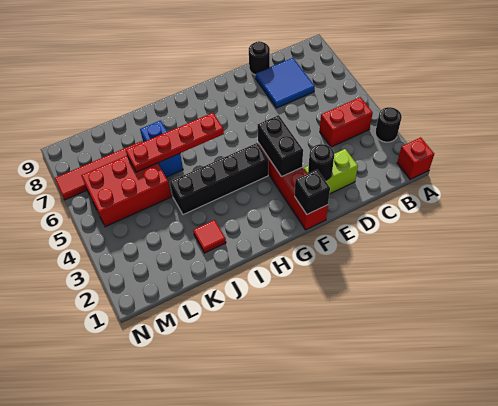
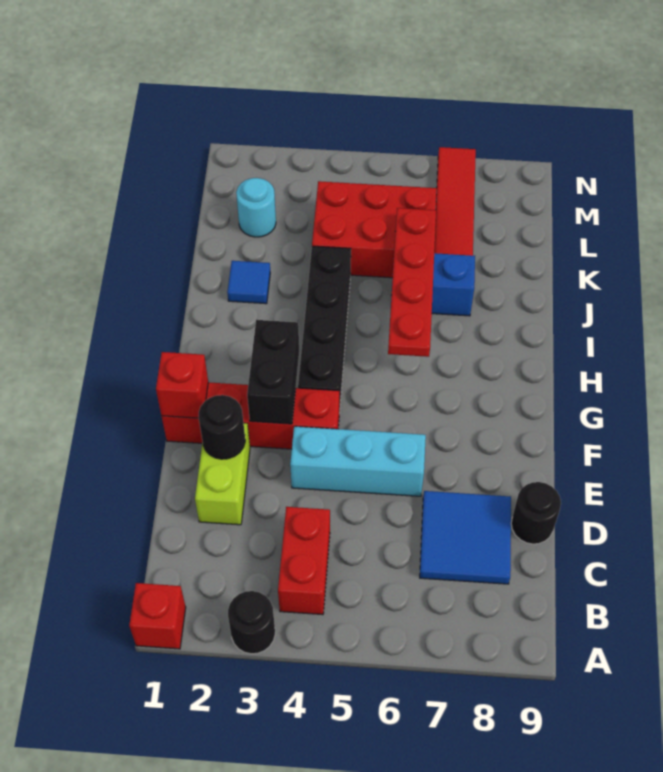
none -> cyan 1x3 brick [290,426,426,496]
black 1x1 brick [295,170,330,214] -> red 1x1 brick [156,352,208,418]
black 1x2 brick [258,115,303,177] -> black 1x2 brick turned to [247,320,299,424]
red 1x1 tile [193,220,226,253] -> blue 1x1 tile [227,261,270,304]
red 2x3 brick [81,156,171,227] -> red 2x3 brick turned to [312,181,437,278]
none -> cyan 1x1 round brick [236,178,276,237]

